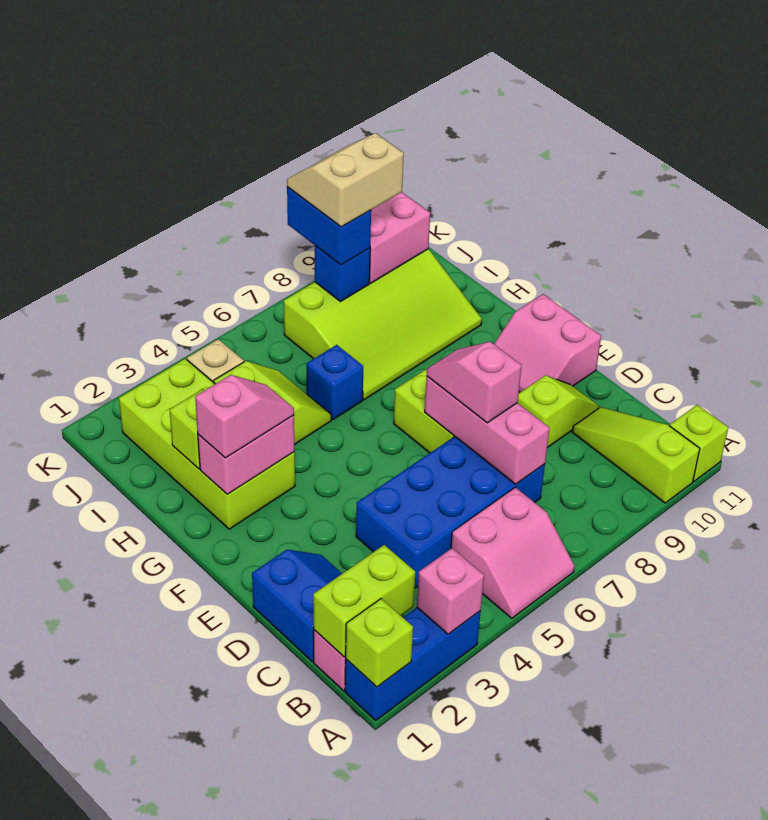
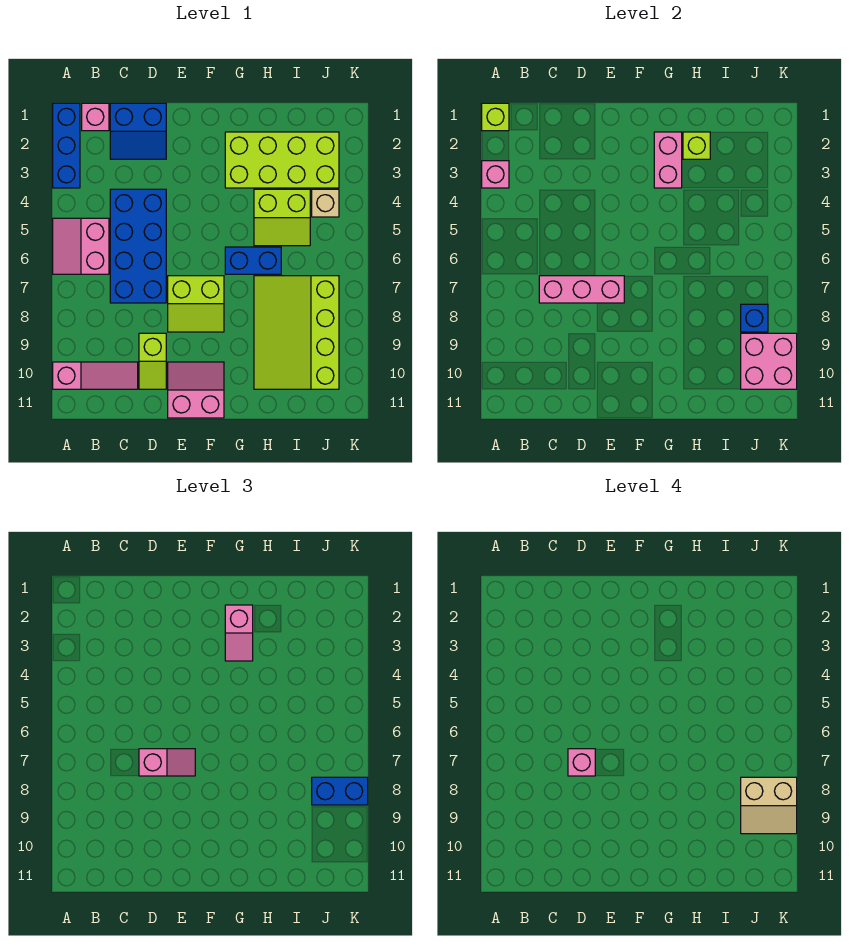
lime 1x3 slope [572,407,700,503] -> pink 1x3 slope [53,362,138,389]
lime 1x1 brick [670,405,728,481] -> none
lime 1x2 brick [313,545,415,657] -> none
none -> pink 1x1 brick [568,749,595,776]
blue 1x1 brick [306,345,363,420] -> blue 1x2 brick [225,247,281,274]
tan 2x2 slope [287,133,404,227] -> tan 2x2 slope turned to [741,777,797,834]

